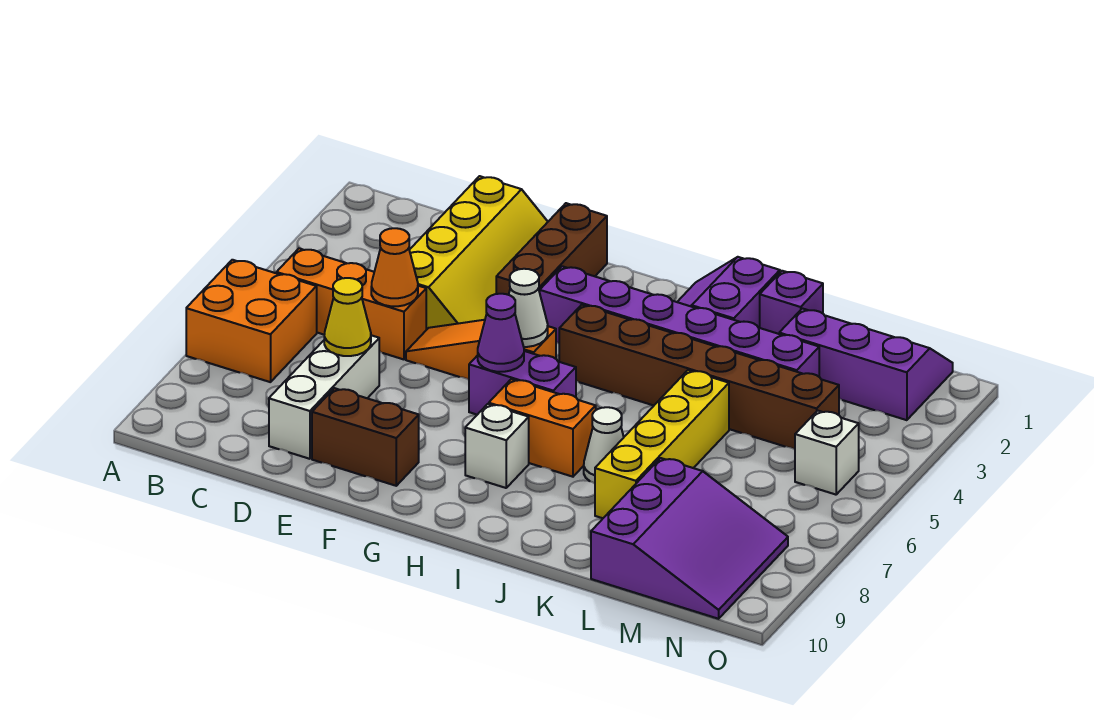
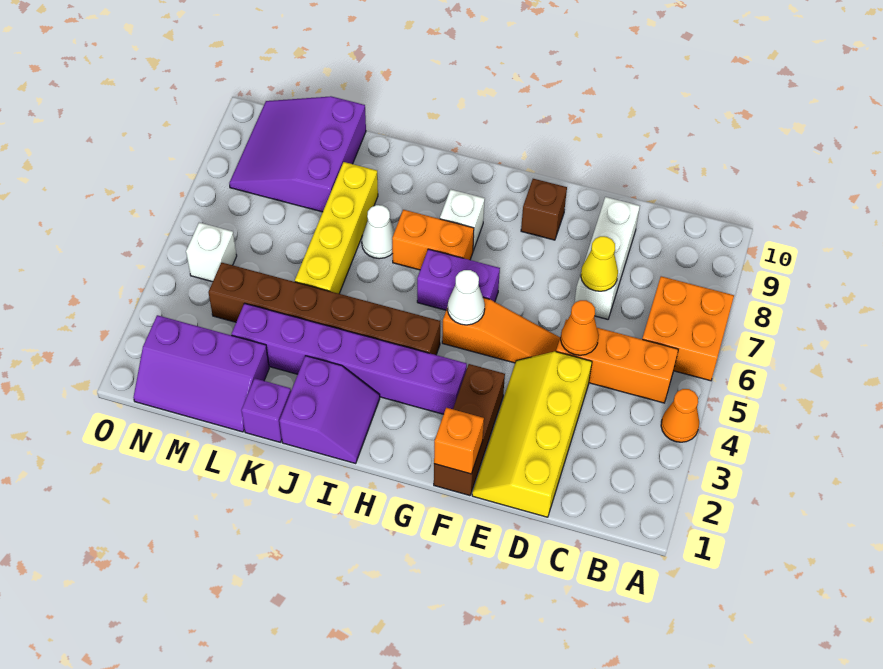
none -> orange 1x1 cone [661,389,699,442]
brown 1x2 brick [312,388,419,486] -> brown 1x1 brick [521,179,567,240]
none -> orange 1x1 brick [434,408,484,474]
purple 1x1 cone [478,294,524,372] -> none

